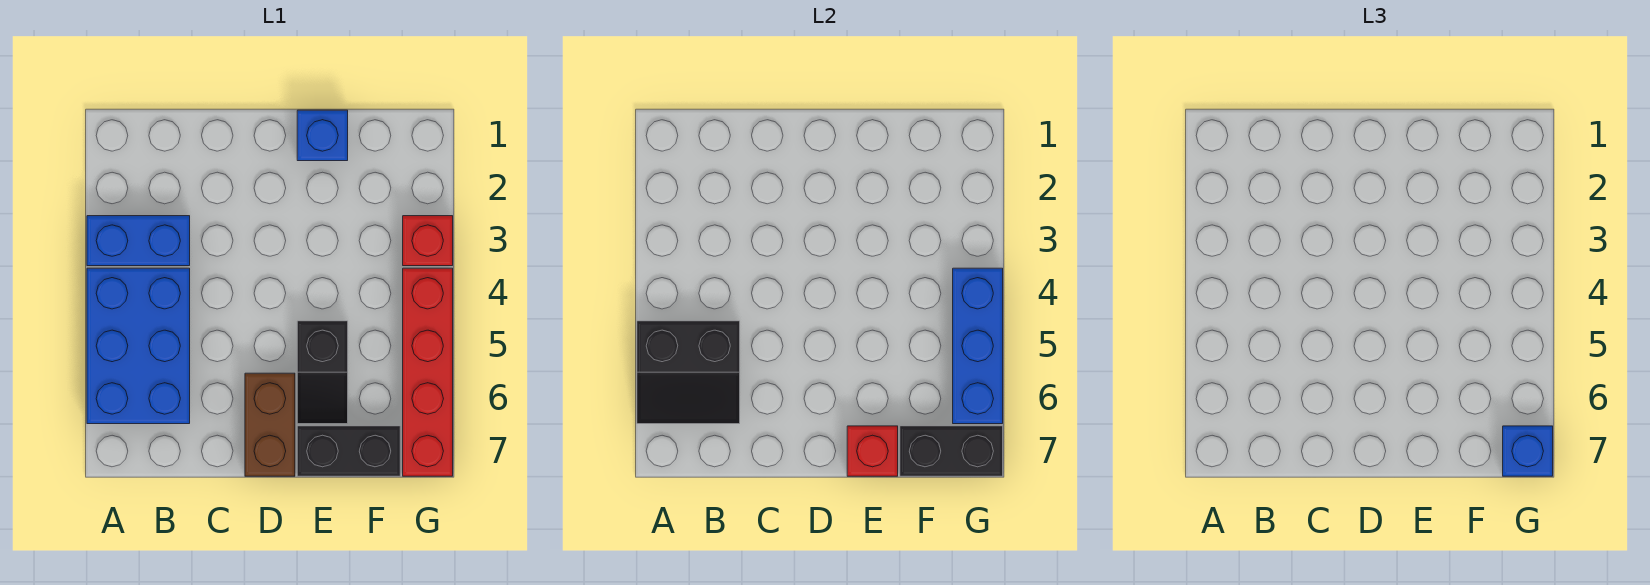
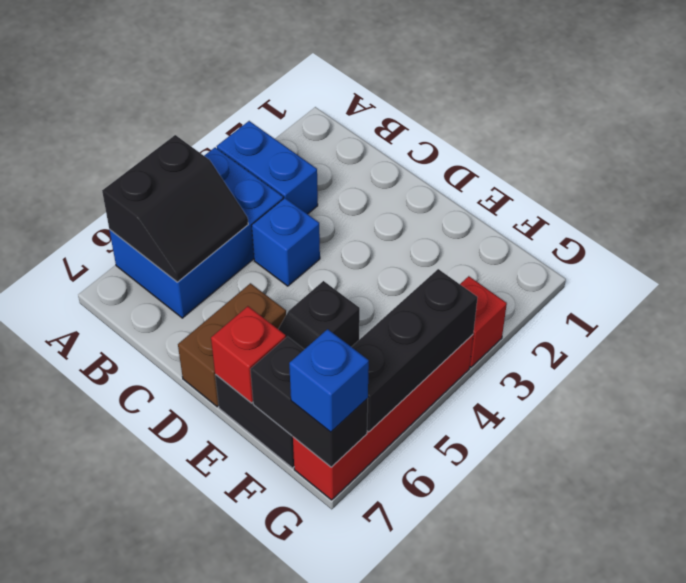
black 2x2 slope [637,321,740,424] -> black 2x2 slope turned to [102,135,248,282]
blue 1x1 brick [297,110,348,161] -> blue 1x1 brick moved to [252,198,320,286]
blue 1x3 brick [953,268,1003,424] -> black 1x3 brick [352,269,478,432]

